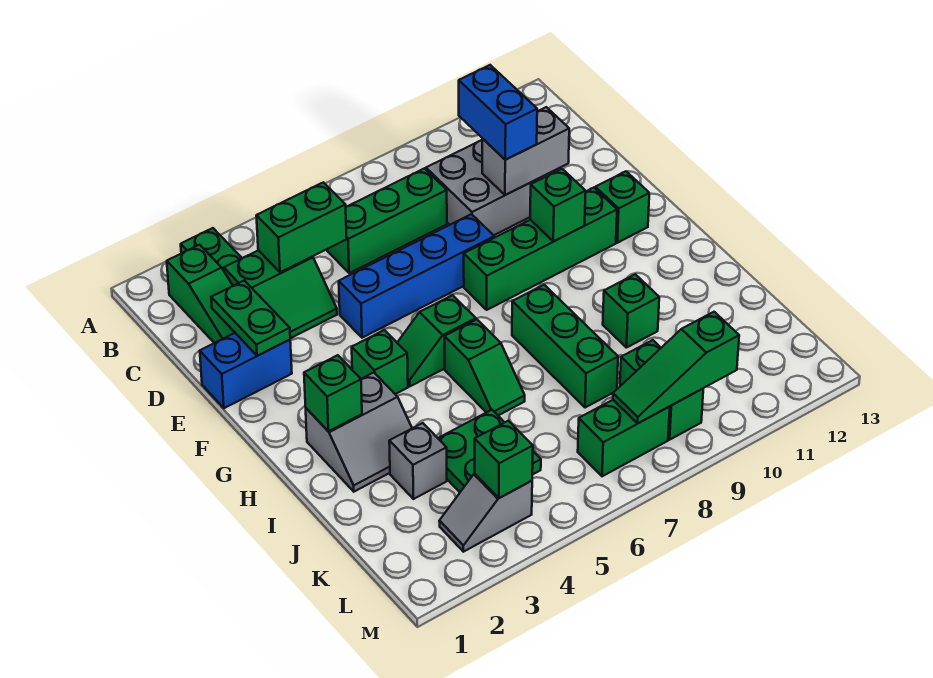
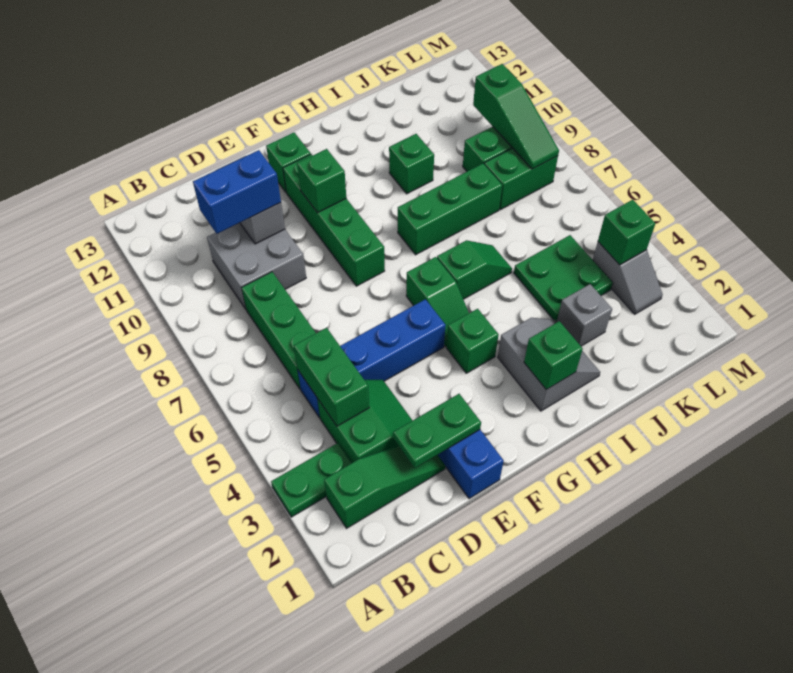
blue 1x4 brick [339,214,494,338] -> blue 1x4 brick turned to [298,299,446,418]
green 1x2 brick [578,400,670,476] -> green 1x2 brick turned to [484,148,558,210]

